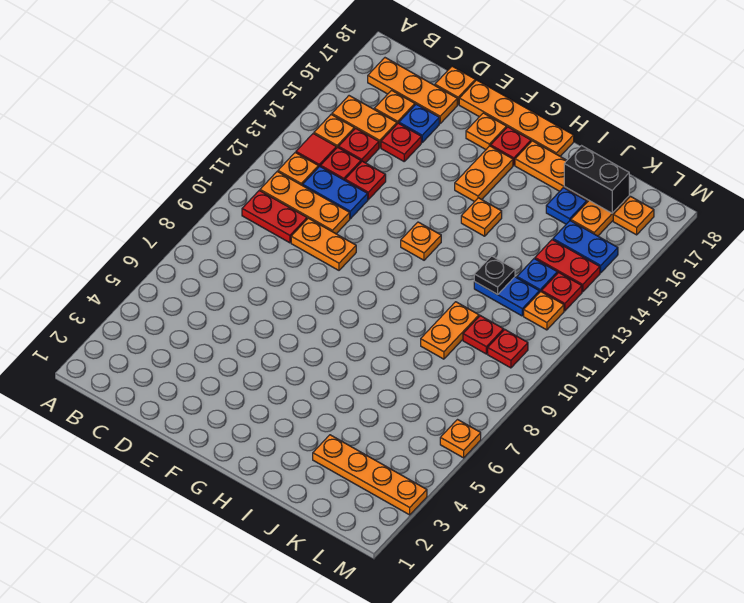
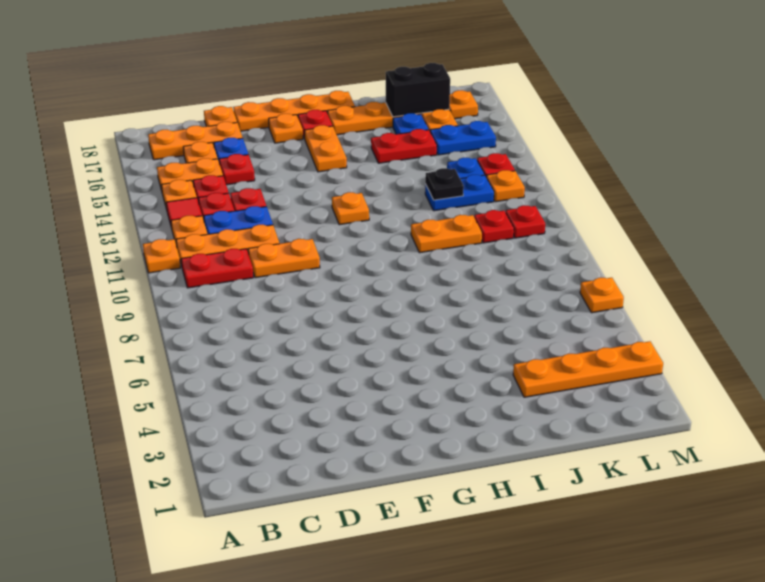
orange 1x1 plate [461,198,502,236] -> orange 1x1 plate moved to [143,239,180,273]
orange 1x2 plate [421,302,479,359] -> orange 1x2 plate turned to [411,215,482,253]
red 1x2 plate [535,240,600,292] -> red 1x2 plate moved to [371,129,437,163]

